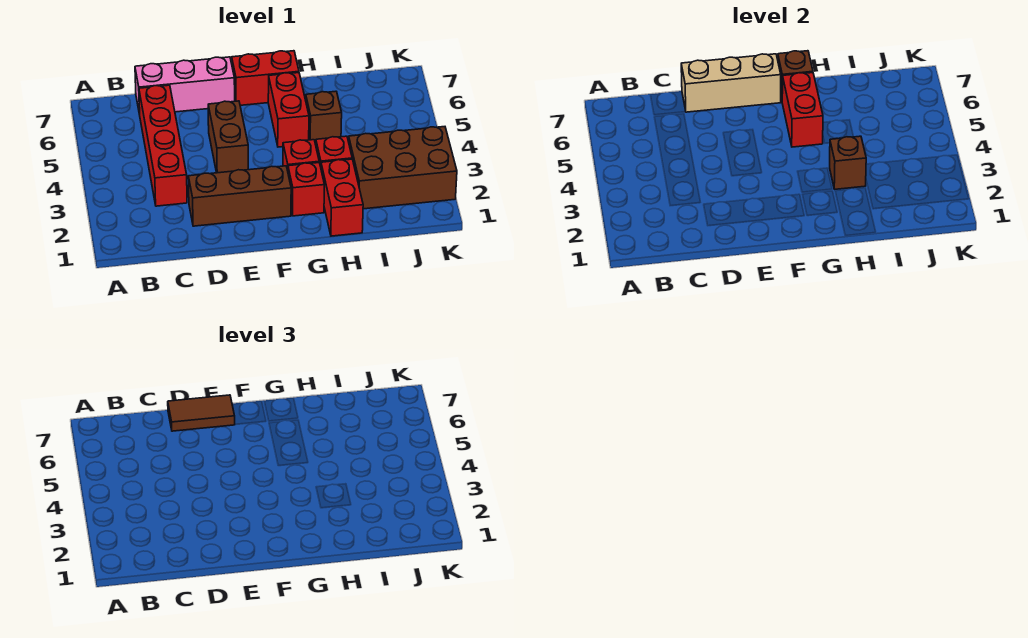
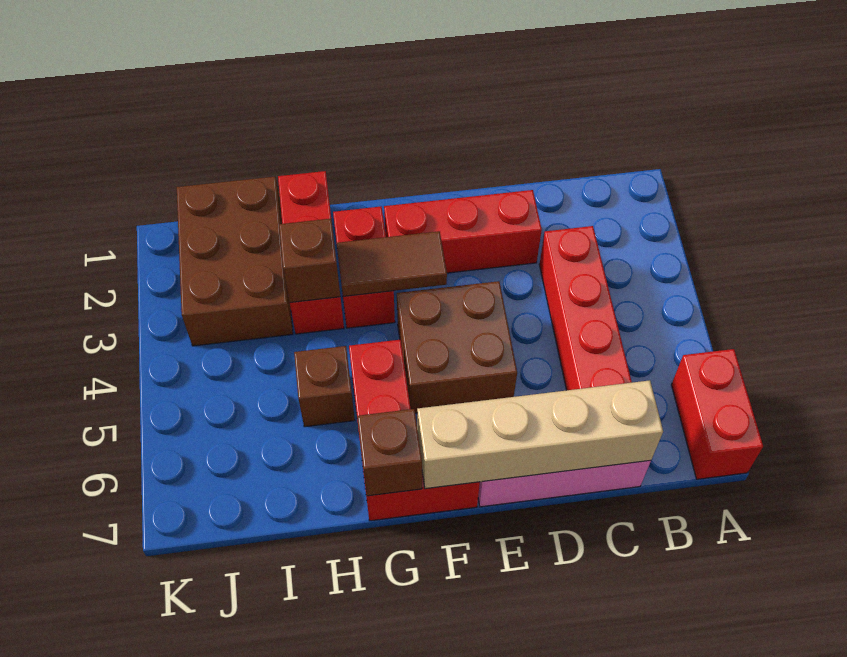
brown 1x3 brick [188,166,291,226] -> red 1x3 brick [384,190,542,273]
tan 1x3 brick [681,54,781,112] -> tan 1x4 brick [417,380,663,489]
brown 1x2 tile [168,395,235,431] -> brown 1x2 tile moved to [337,231,447,296]
brown 1x2 brick [208,101,248,173] -> brown 2x2 brick [397,281,517,413]
red 1x2 brick [782,73,823,147] -> red 1x2 brick moved to [671,349,763,479]
brown 2x3 brick [349,127,457,209] -> brown 2x3 brick turned to [177,176,293,346]

